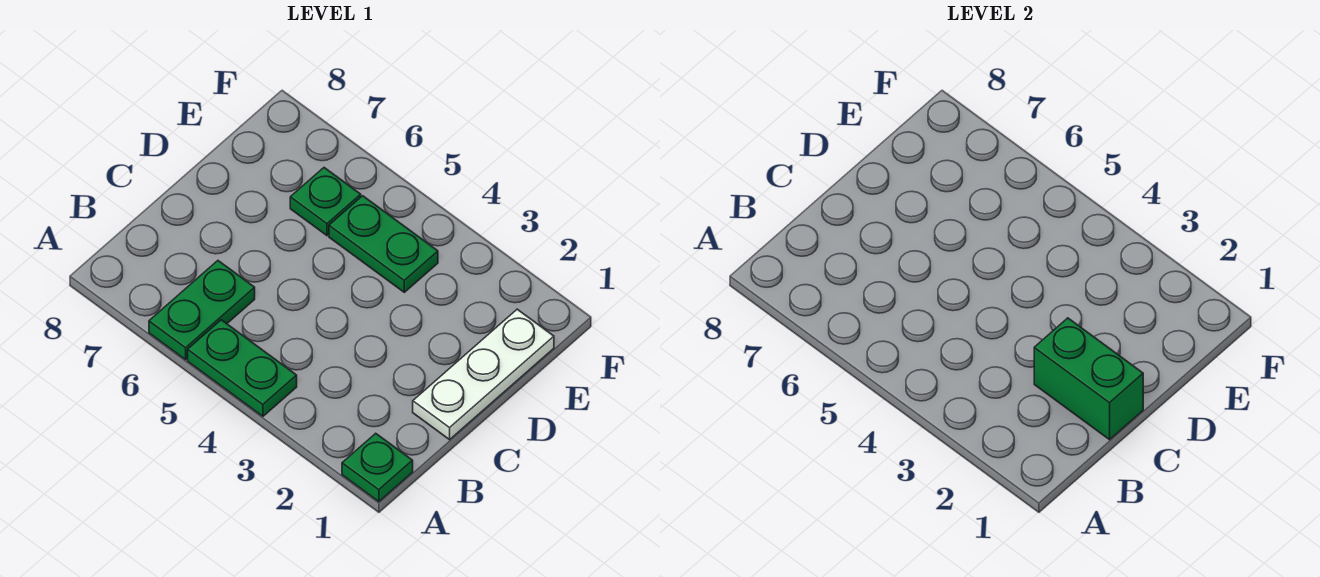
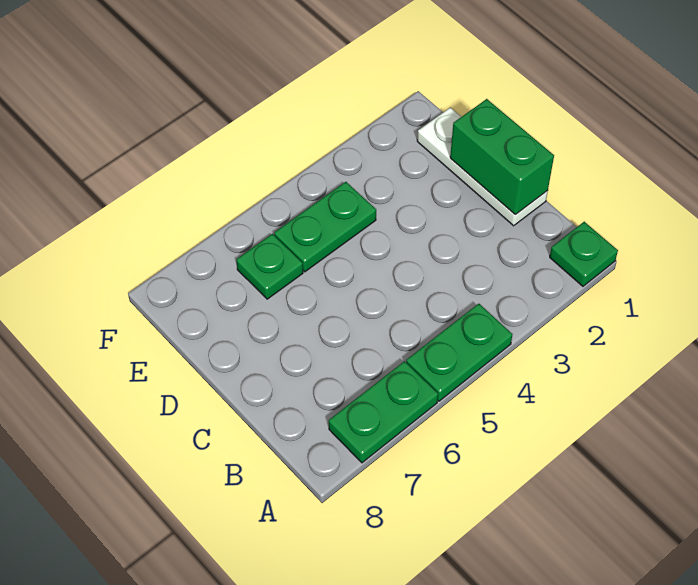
green 1x2 plate [149,261,255,360] -> green 1x2 plate turned to [329,361,438,463]
green 1x2 brick [1034,318,1143,440] -> green 1x2 brick turned to [450,99,554,215]

